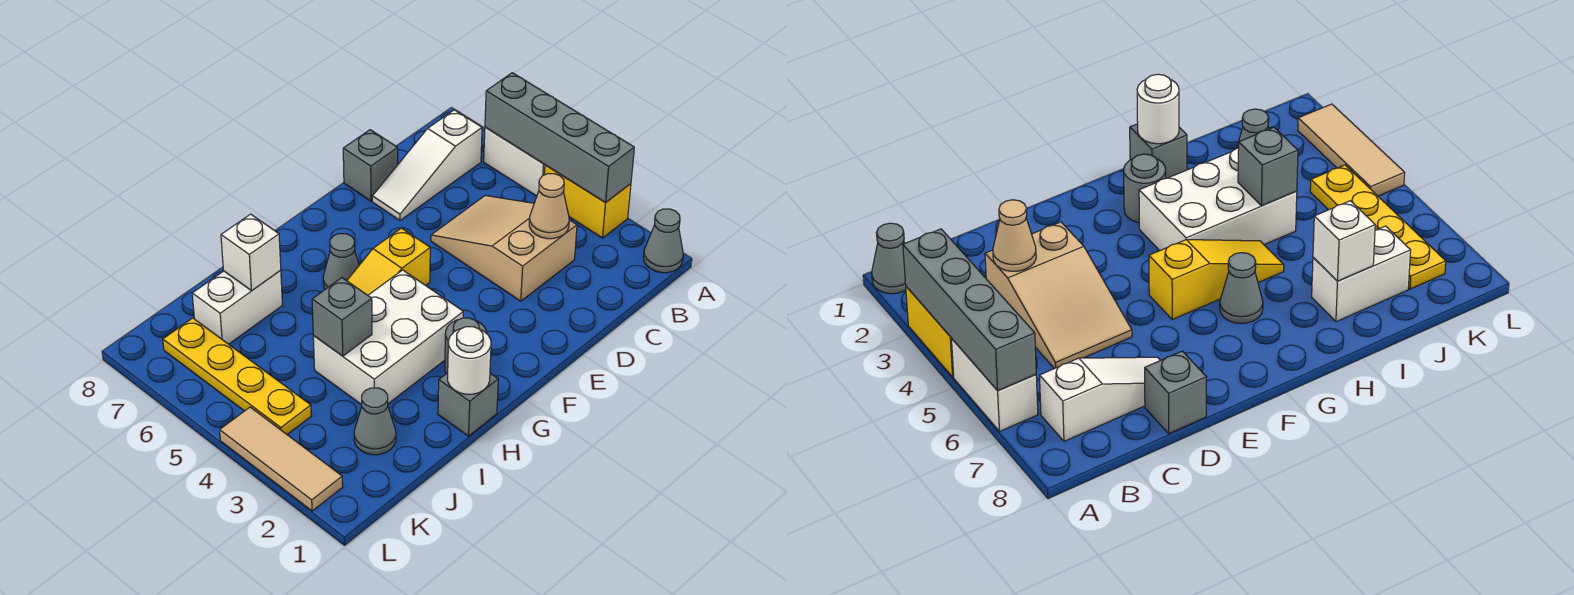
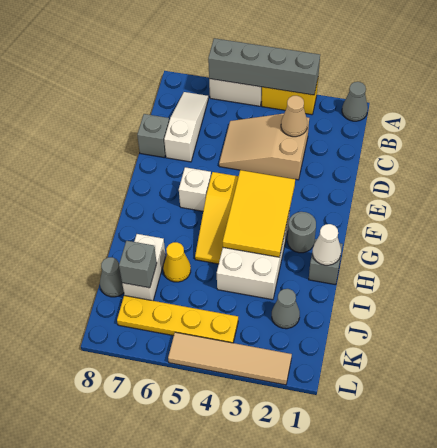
white 1x3 slope [372,110,482,220] -> white 1x3 slope turned to [164,92,208,162]
none -> yellow 2x3 tile [223,170,295,257]
grey 1x1 cone [323,234,359,289] -> grey 1x1 cone moved to [100,257,124,297]
white 1x1 round brick [448,327,491,394] -> white 1x1 cone [313,224,341,265]
grey 1x1 brick [312,278,372,356] -> grey 1x1 brick moved to [119,241,157,288]
none -> yellow 1x1 cone [163,242,191,282]
white 1x1 brick [221,214,281,291] -> white 1x1 brick moved to [179,167,211,211]
tan 1x3 tile [220,407,343,511] -> tan 1x4 tile [168,332,292,385]

